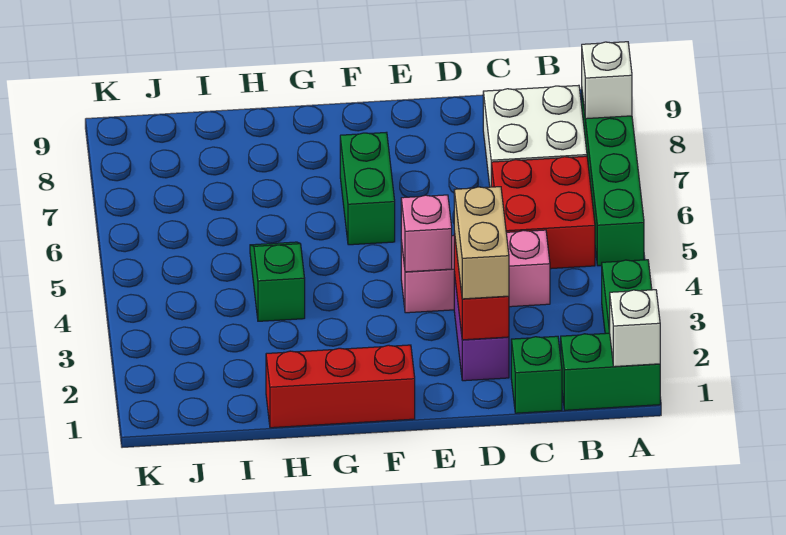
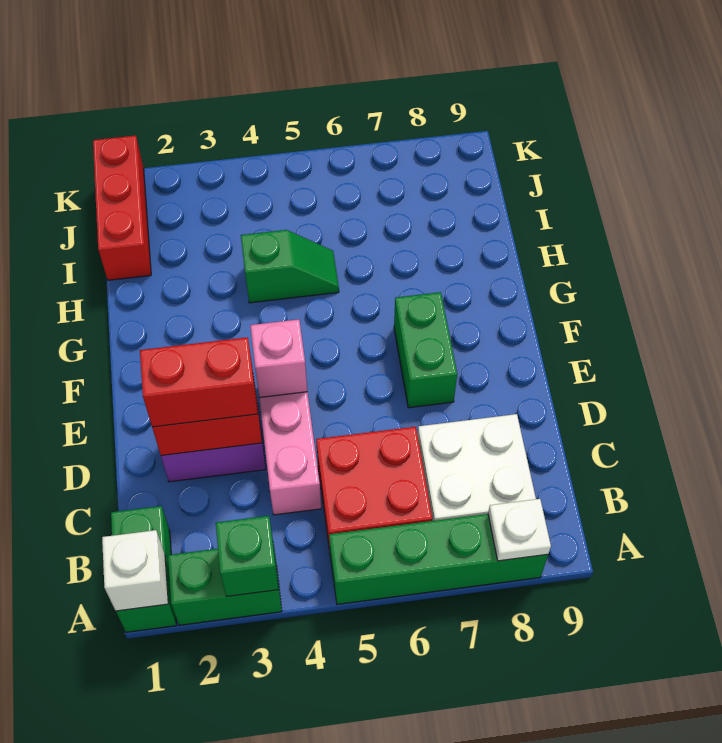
white 1x1 brick [582,42,632,119] -> white 1x1 plate [488,499,551,561]
green 1x1 brick [511,336,562,413] -> green 1x1 brick moved to [216,516,278,596]
tan 1x2 brick [454,187,509,299] -> red 1x2 brick [140,337,258,427]
red 1x3 brick [266,345,415,428] -> red 1x3 brick moved to [93,136,151,280]
green 1x2 brick [340,132,395,245] -> green 1x2 brick turned to [394,292,457,408]

